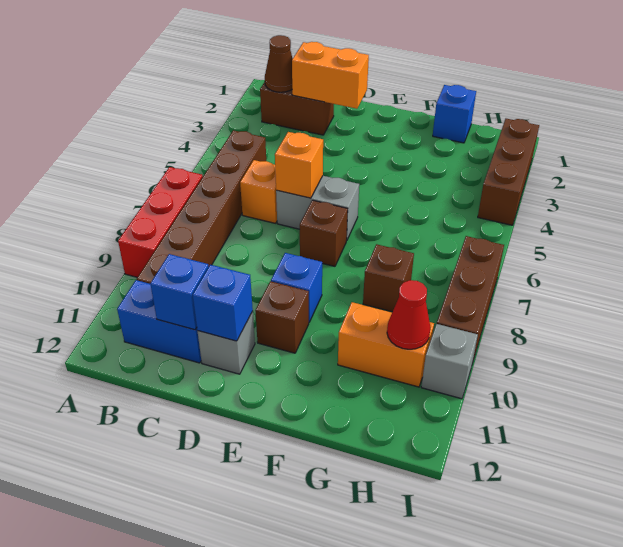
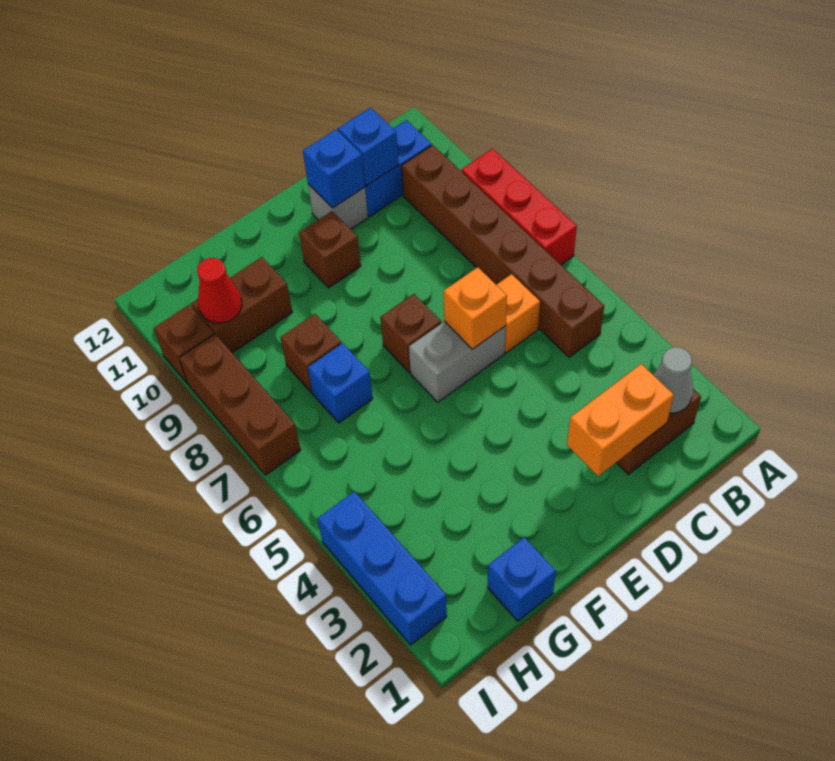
brown 1x1 cone [265,35,293,92] -> grey 1x1 cone [653,347,693,413]
blue 1x1 brick [271,253,322,322] -> blue 1x1 brick moved to [308,343,373,423]
orange 1x2 brick [338,302,434,387] -> brown 1x2 brick [191,257,292,353]
brown 1x3 brick [478,119,539,225] -> blue 1x3 brick [318,491,447,645]
grey 1x1 brick [421,324,478,399] -> brown 1x1 brick [154,305,214,383]

